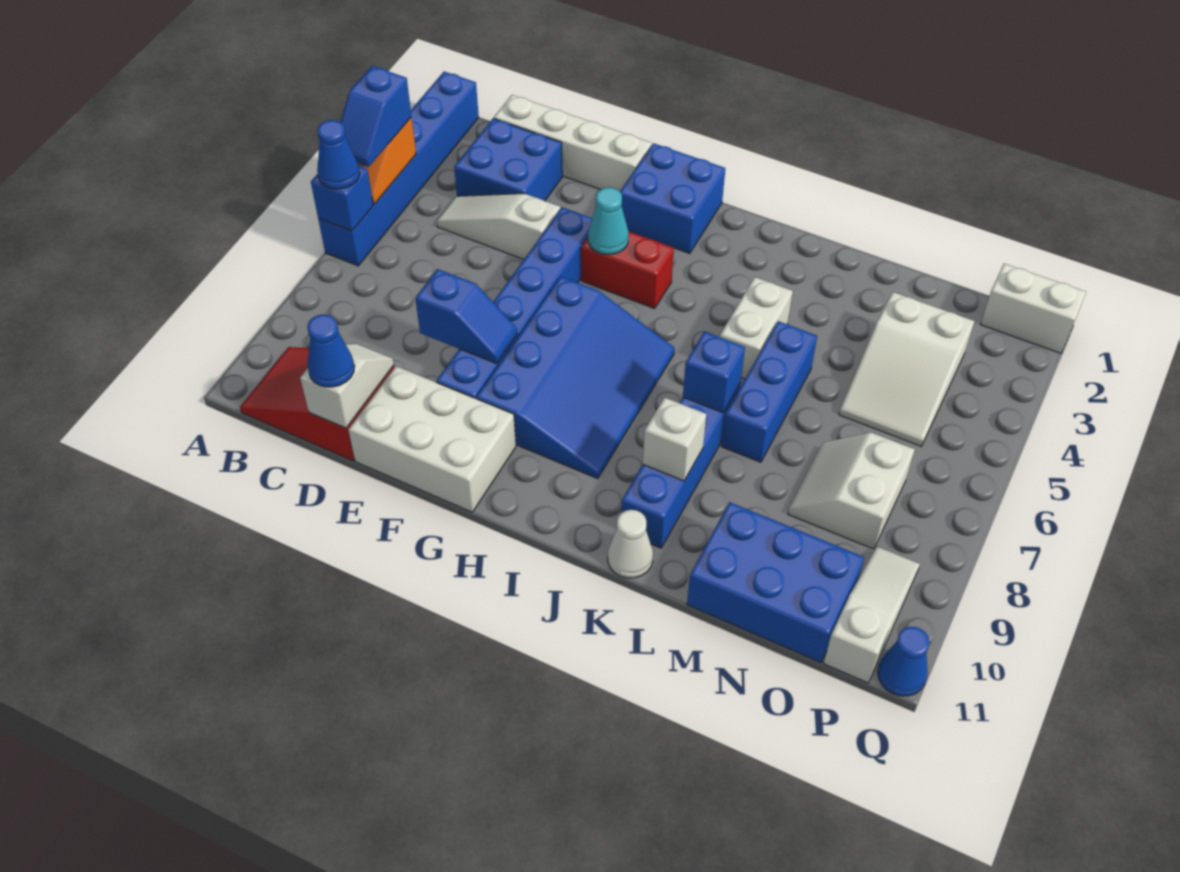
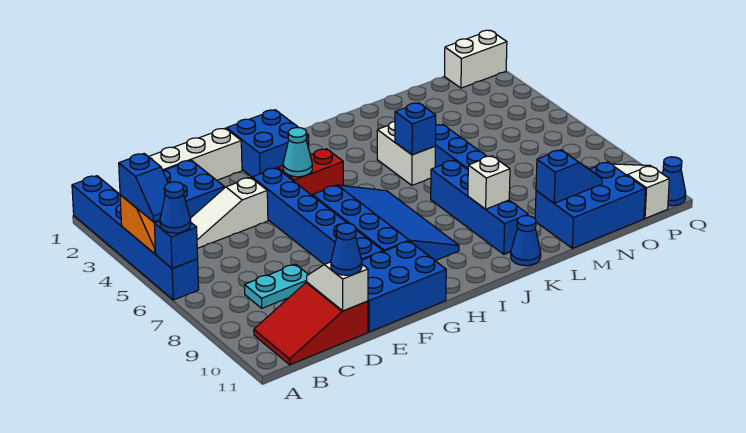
none -> cyan 1x2 plate [245,264,309,308]
blue 1x2 slope [415,269,517,364] -> blue 1x2 slope moved to [536,150,602,203]
white 2x3 brick [348,366,516,512] -> blue 2x3 brick [362,241,446,332]
blue 1x1 brick [683,332,745,413] -> blue 1x1 brick moved to [395,103,436,155]
white 1x1 cone [608,510,653,578] -> blue 1x1 cone [511,216,541,266]
white 2x3 slope [839,292,974,446] -> none
white 2x2 slope [788,433,915,549] -> none

